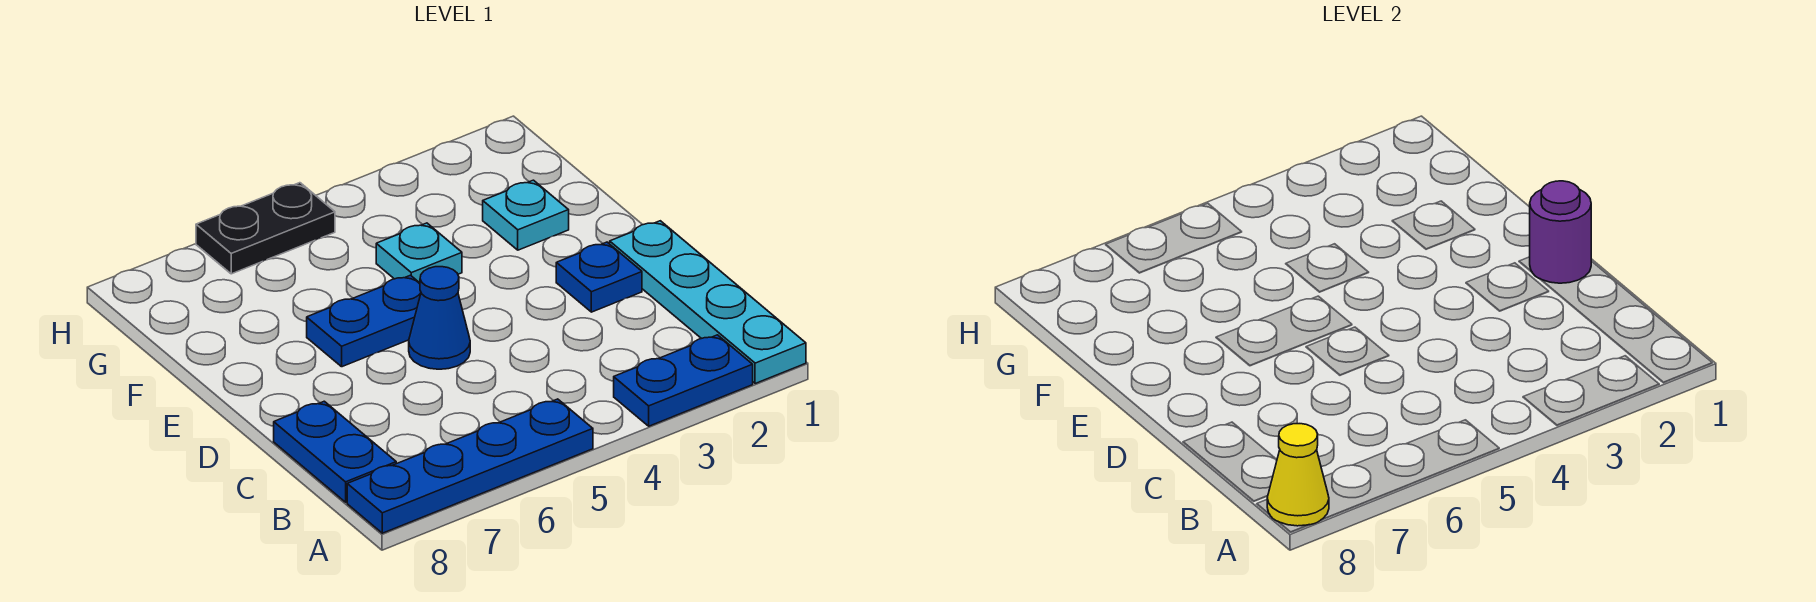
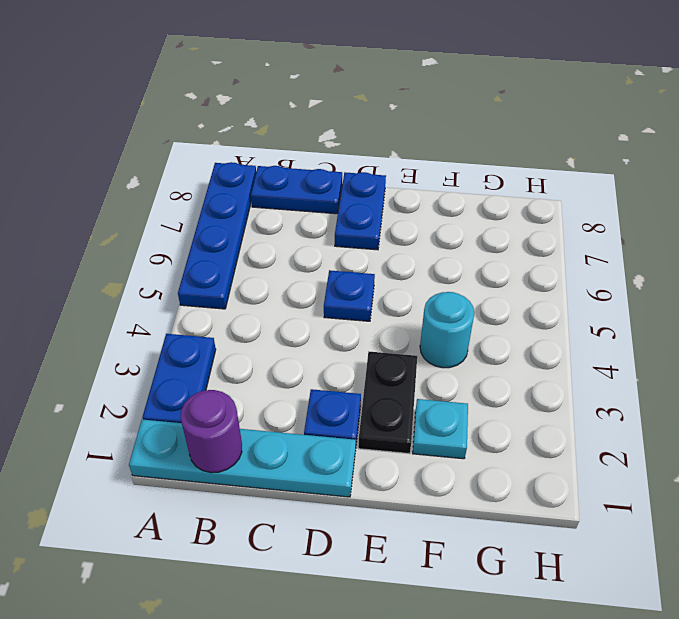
yellow 1x1 cone [1267,424,1329,526] -> none
purple 1x1 round brick [1530,181,1591,283] -> purple 1x1 round brick moved to [181,390,242,473]
blue 1x1 cone [409,267,470,369] -> blue 1x1 plate [324,270,375,321]
blue 1x2 plate [307,275,421,367] -> blue 1x2 plate moved to [335,172,386,250]
cyan 1x1 plate [376,223,462,283] -> cyan 1x1 round brick [420,292,474,368]
black 1x2 plate [196,183,335,274] -> black 1x2 plate moved to [358,352,417,454]

